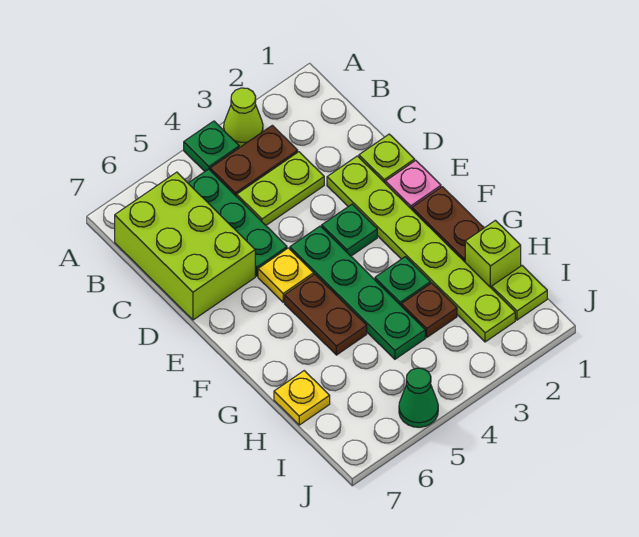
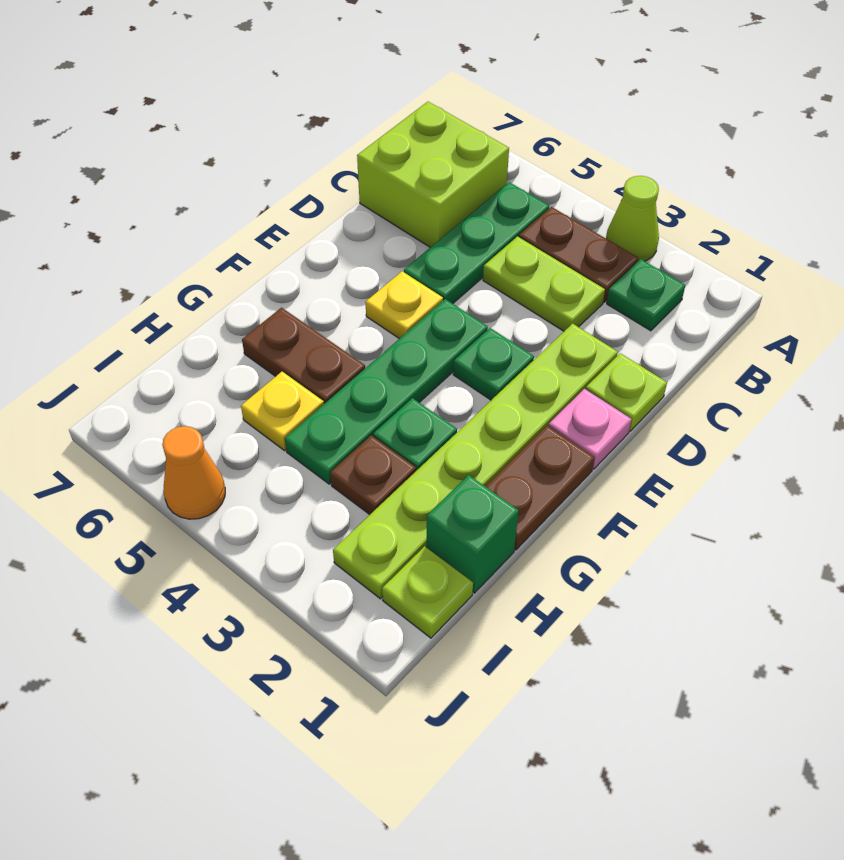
green 1x1 plate [184,121,239,171] -> green 1x1 plate moved to [607,259,685,331]
lime 2x3 brick [115,172,255,320] -> lime 2x2 brick [357,102,509,247]
brown 1x2 plate [285,274,367,355] -> brown 1x2 plate turned to [242,308,365,404]
lime 1x1 brick [465,220,521,288] -> green 1x1 brick [427,475,519,593]
yellow 1x1 plate [274,371,330,425] -> yellow 1x1 plate moved to [241,372,324,451]
green 1x1 cone [399,368,438,427] -> orange 1x1 cone [162,426,225,519]

